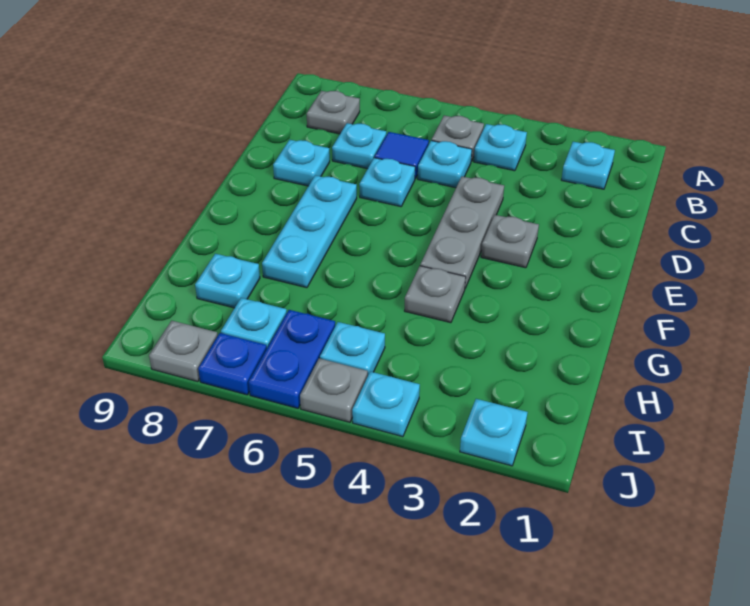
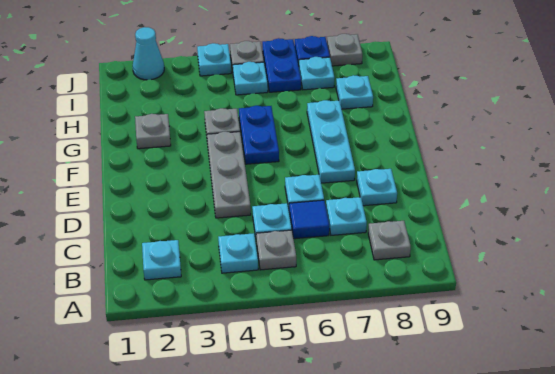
grey 1x1 plate [481,215,539,268] -> grey 1x1 plate moved to [135,114,171,149]
none -> blue 1x2 plate [239,106,279,164]
cyan 1x1 plate [460,399,528,466] -> cyan 1x1 cone [133,27,164,80]

